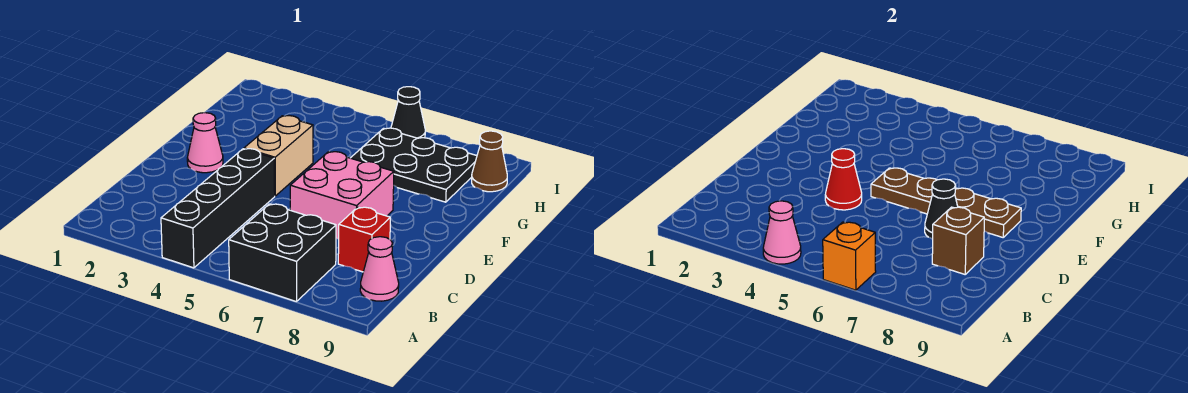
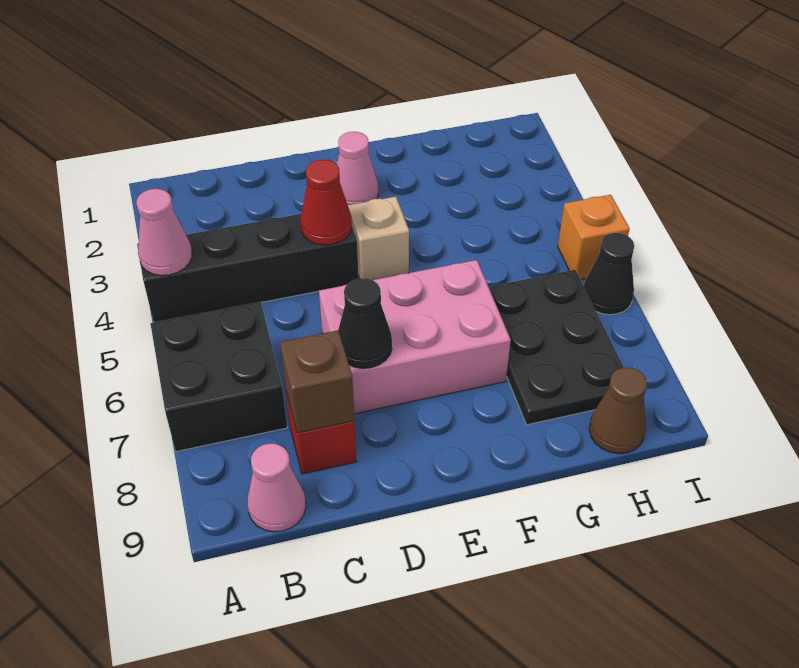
orange 1x1 brick [823,222,876,290] -> orange 1x1 brick moved to [558,195,630,280]
pink 2x2 brick [290,152,394,239] -> pink 2x3 brick [319,260,511,414]
tan 1x2 brick [244,116,313,196] -> tan 1x1 brick [348,197,409,280]
brown 1x4 plate [871,168,1021,237] -> none

